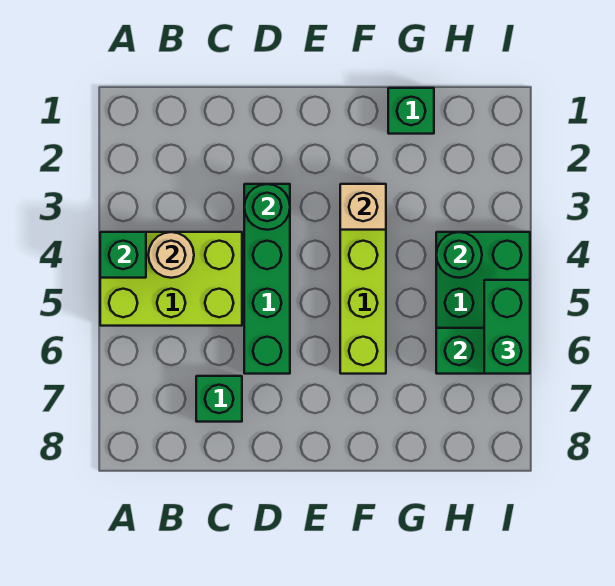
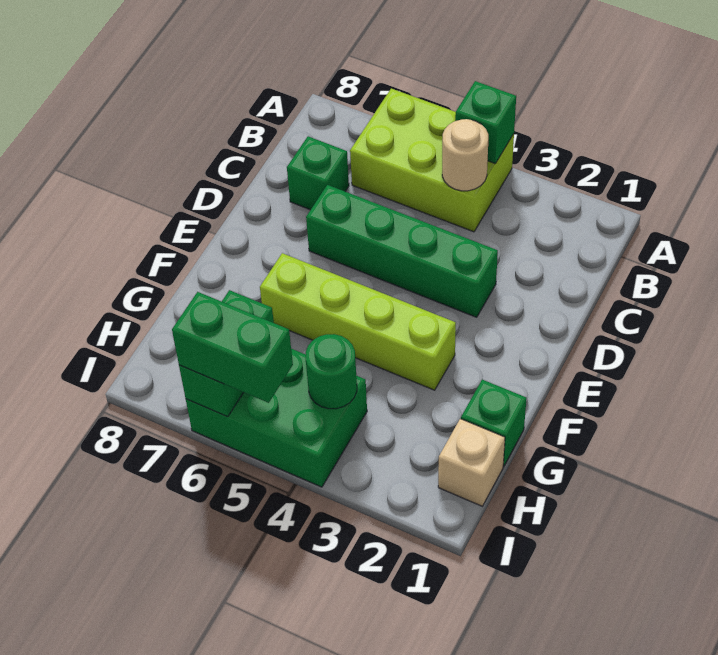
lime 2x3 brick [100,232,242,326] -> lime 2x3 brick turned to [350,89,514,232]
green 1x1 round brick [244,184,290,230] -> none
tan 1x1 brick [340,184,386,230] -> tan 1x1 brick moved to [438,419,505,506]

